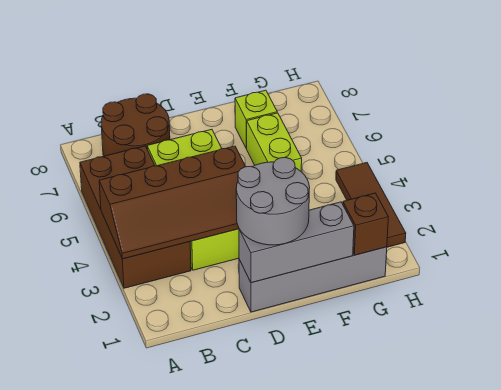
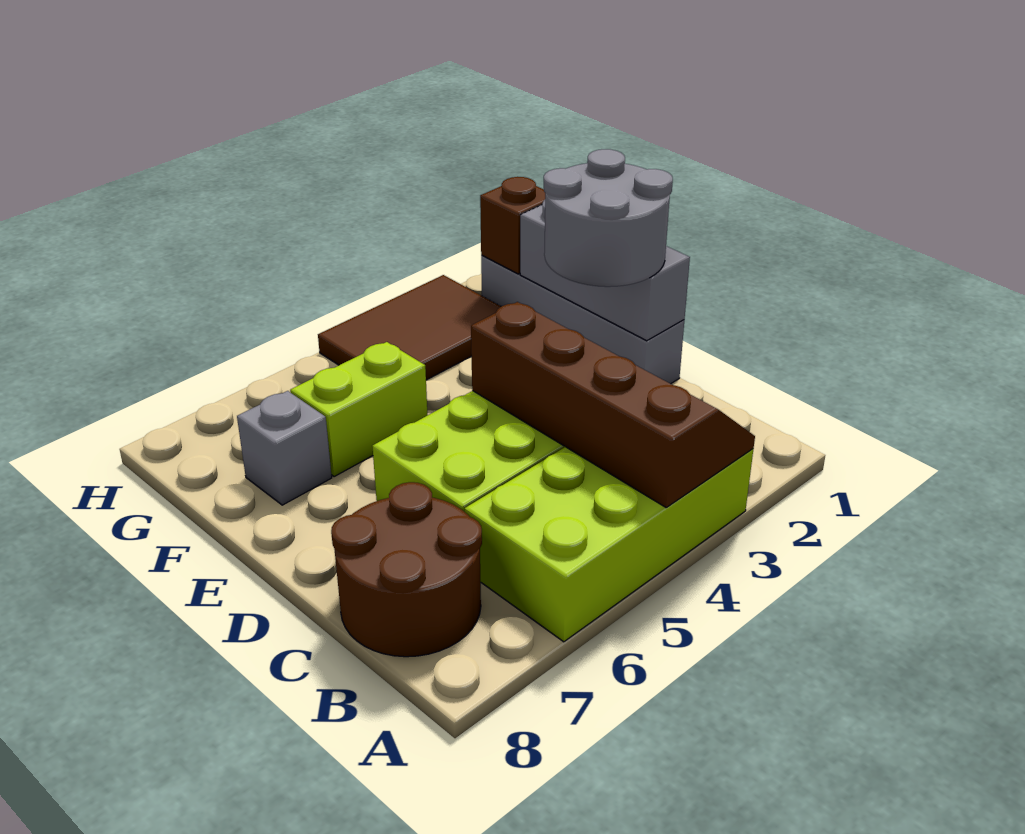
brown 2x4 brick [80,146,191,288] -> lime 2x4 brick [465,447,753,642]
lime 1x1 brick [235,90,277,148] -> grey 1x1 brick [237,391,332,505]
brown 1x3 tile [336,163,406,247] -> brown 2x3 tile [318,275,501,380]

